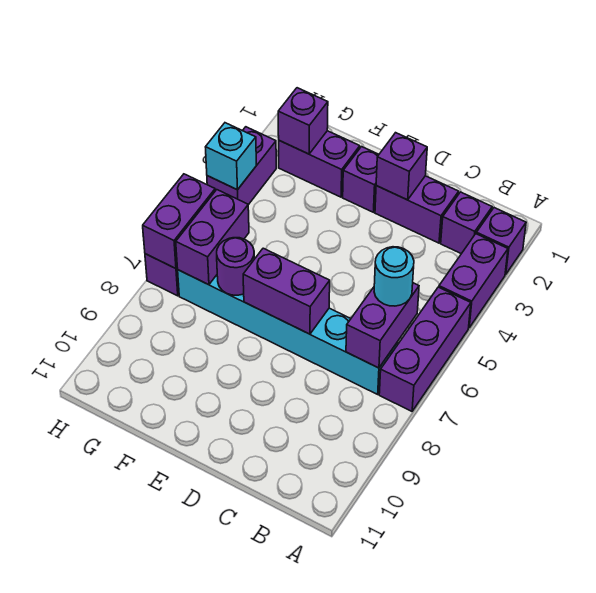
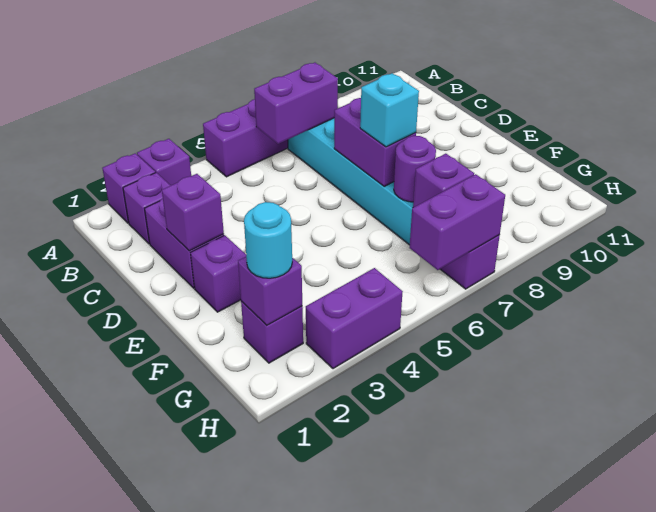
purple 1x2 brick [439,234,508,328] -> purple 1x1 brick [137,139,191,185]
cyan 1x1 round brick [374,247,414,306] -> cyan 1x1 round brick moved to [244,202,292,278]
purple 1x2 brick [279,131,360,197] -> purple 1x1 brick [241,301,303,363]
purple 1x2 brick [176,190,249,285] -> purple 1x1 brick [413,154,474,208]
cyan 1x1 brick [206,123,256,190] -> cyan 1x1 brick moved to [360,73,419,147]

